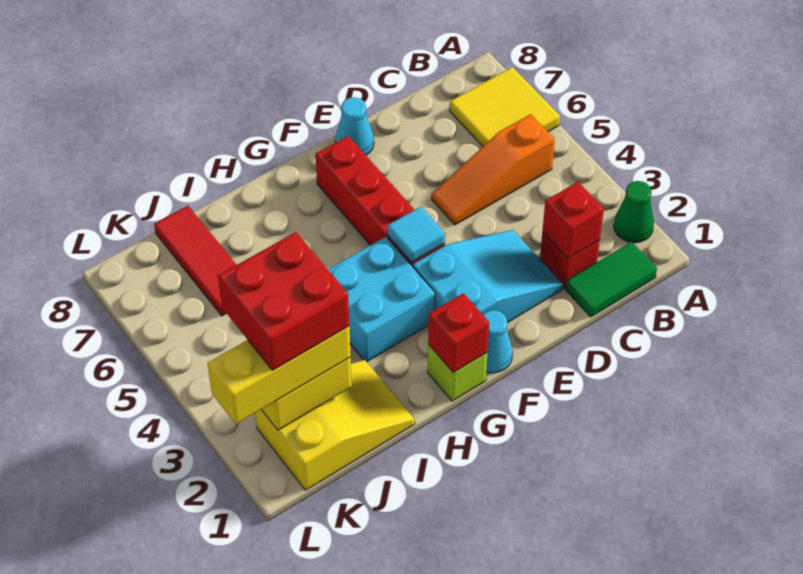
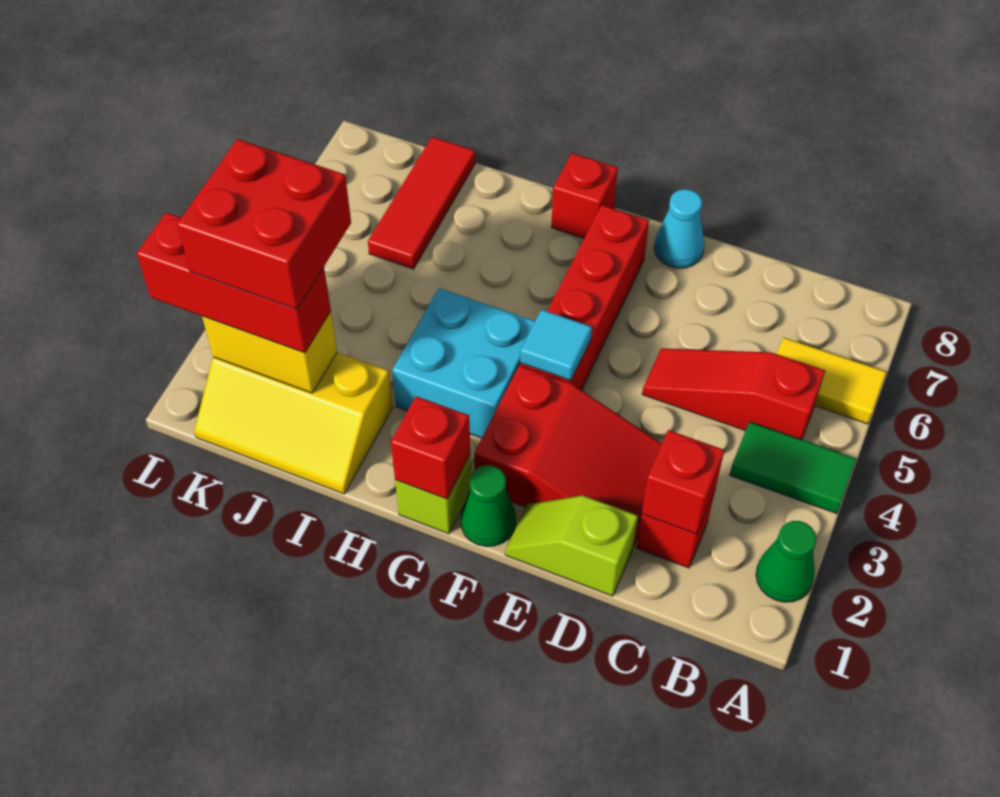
yellow 2x2 tile [450,67,560,146] -> yellow 1x2 tile [777,337,887,424]
green 1x2 tile [566,242,657,317] -> green 1x2 tile moved to [730,422,856,514]
orange 1x3 slope [432,114,555,225] -> red 1x3 slope [642,348,825,440]
none -> lime 1x2 slope [505,495,638,596]
cyan 2x3 slope [413,230,563,323] -> red 2x3 slope [474,365,662,547]
cyan 1x1 cone [484,311,513,373] -> green 1x1 cone [461,465,516,546]
none -> red 1x1 brick [551,153,618,238]
yellow 2x3 slope [256,360,415,490] -> yellow 2x3 slope turned to [194,352,393,494]
yellow 1x3 brick [207,326,351,424] -> red 1x3 brick [137,212,331,353]

